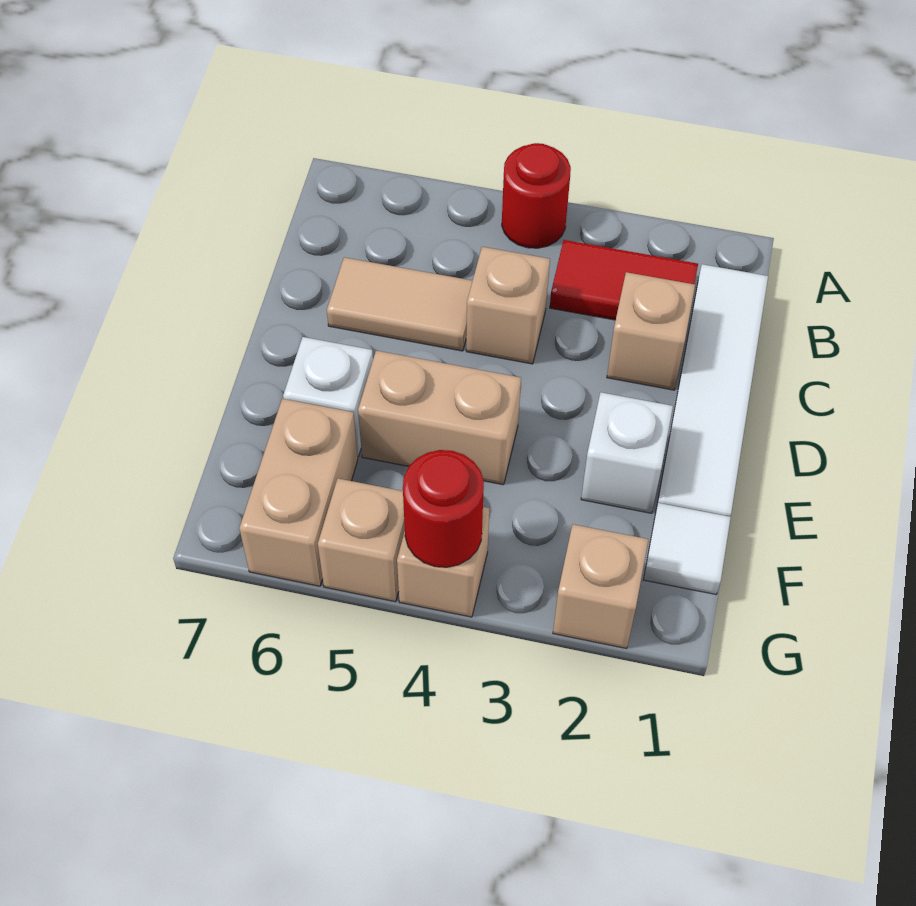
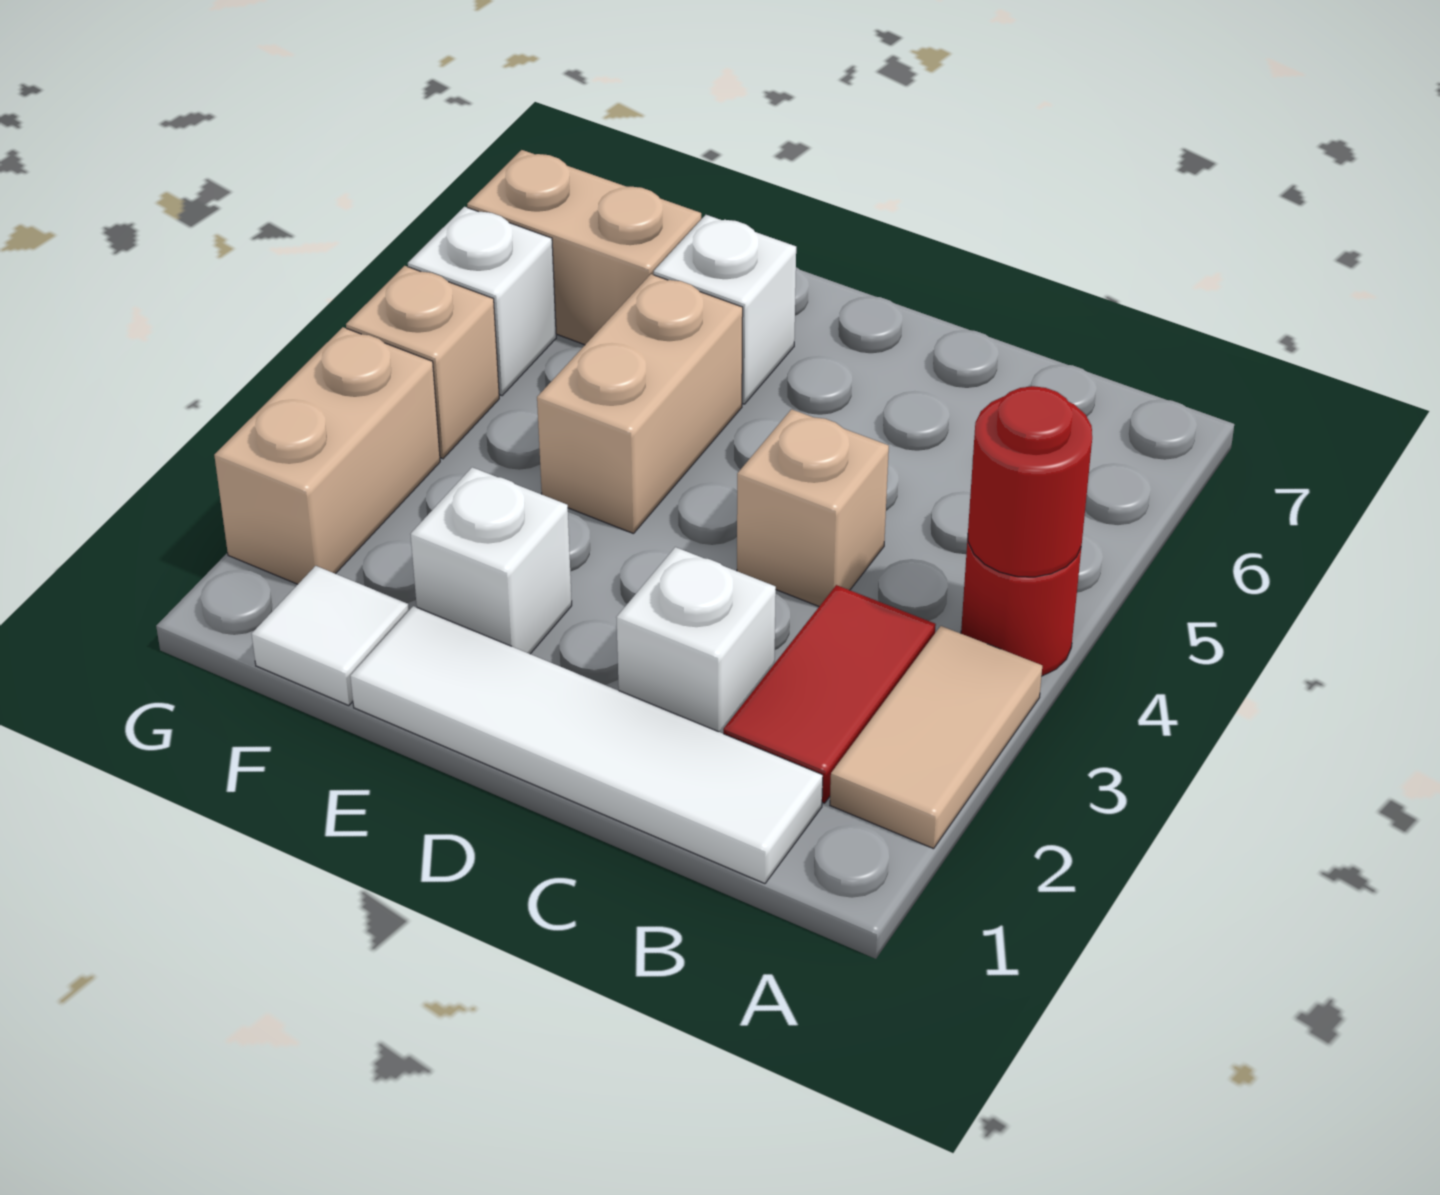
tan 1x1 brick [607,272,695,390] -> white 1x1 brick [616,547,776,733]
tan 1x2 tile [327,257,473,351] -> tan 1x2 tile moved to [830,626,1042,849]
tan 1x1 brick [553,524,648,649] -> tan 1x2 brick [214,327,440,584]
red 1x1 round brick [403,450,484,567] -> red 1x1 round brick moved to [968,386,1092,577]
tan 1x1 brick [318,479,405,602] -> white 1x1 brick [408,207,556,396]

